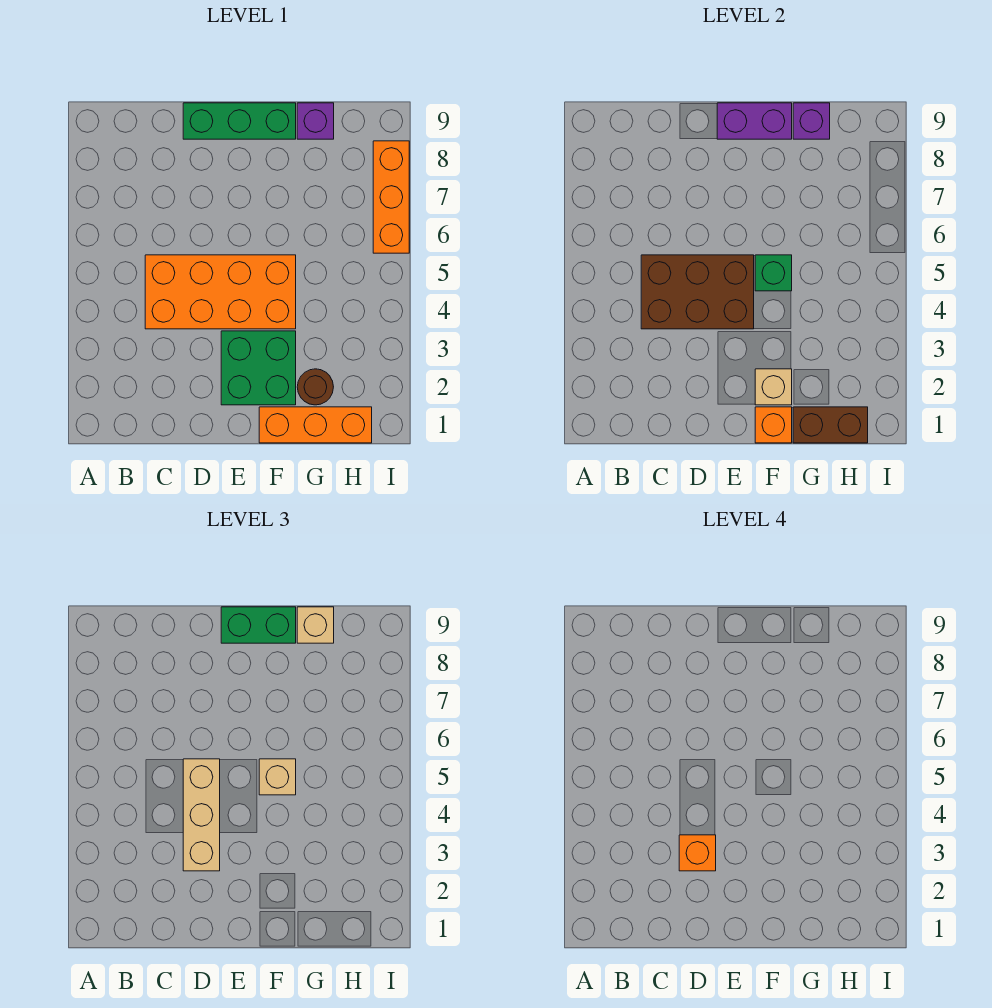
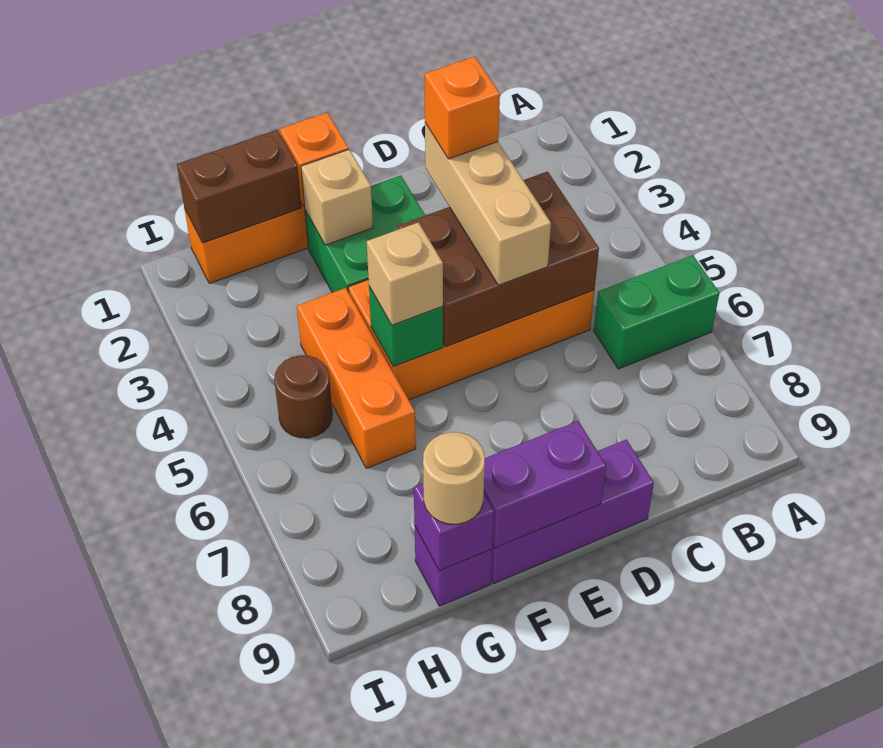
green 1x3 brick [183,103,296,139] -> purple 1x3 brick [491,439,654,584]
green 1x2 brick [221,607,296,643] -> green 1x2 brick moved to [594,255,719,369]
brown 1x1 round brick [297,369,333,405] -> brown 1x1 round brick moved to [274,355,332,438]
tan 1x1 brick [297,607,334,643] -> tan 1x1 round brick [423,432,485,524]
orange 1x3 brick [373,141,409,253] -> orange 1x3 brick moved to [297,288,416,468]

